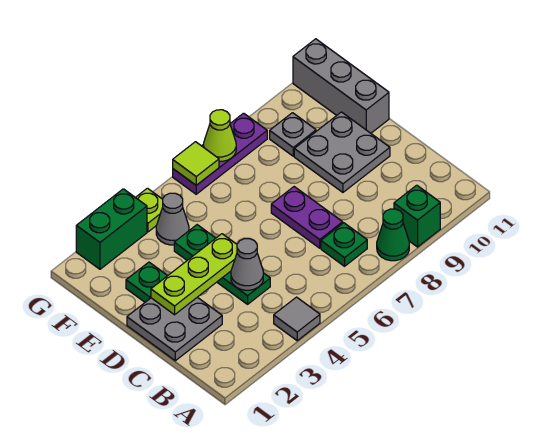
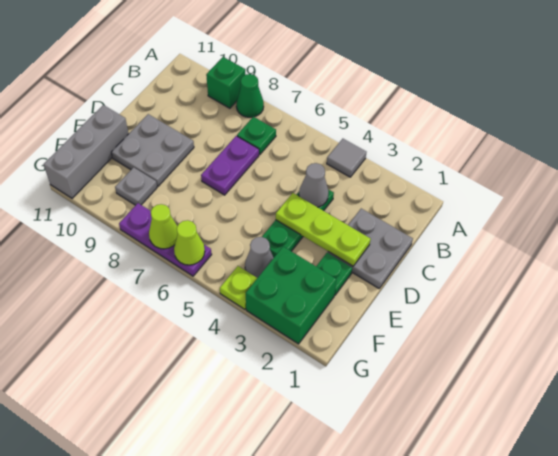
green 1x2 brick [76,189,147,269] -> green 2x2 brick [246,247,336,344]
lime 1x1 tile [173,142,219,185] -> lime 1x1 cone [174,220,205,265]

